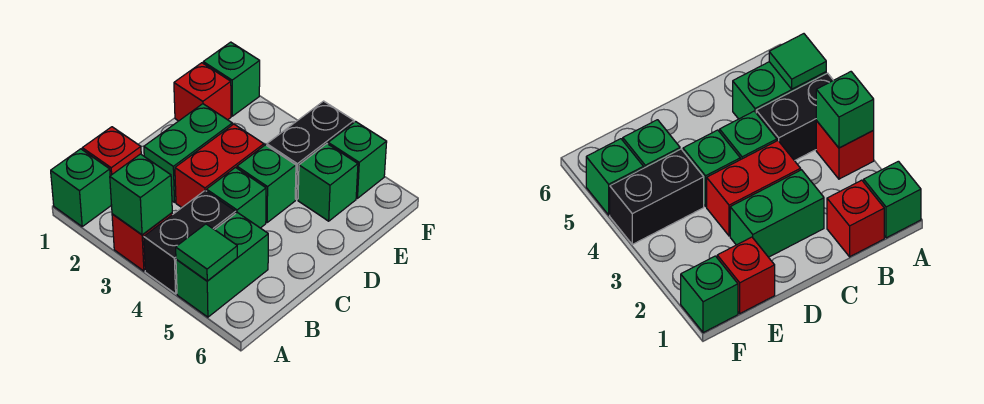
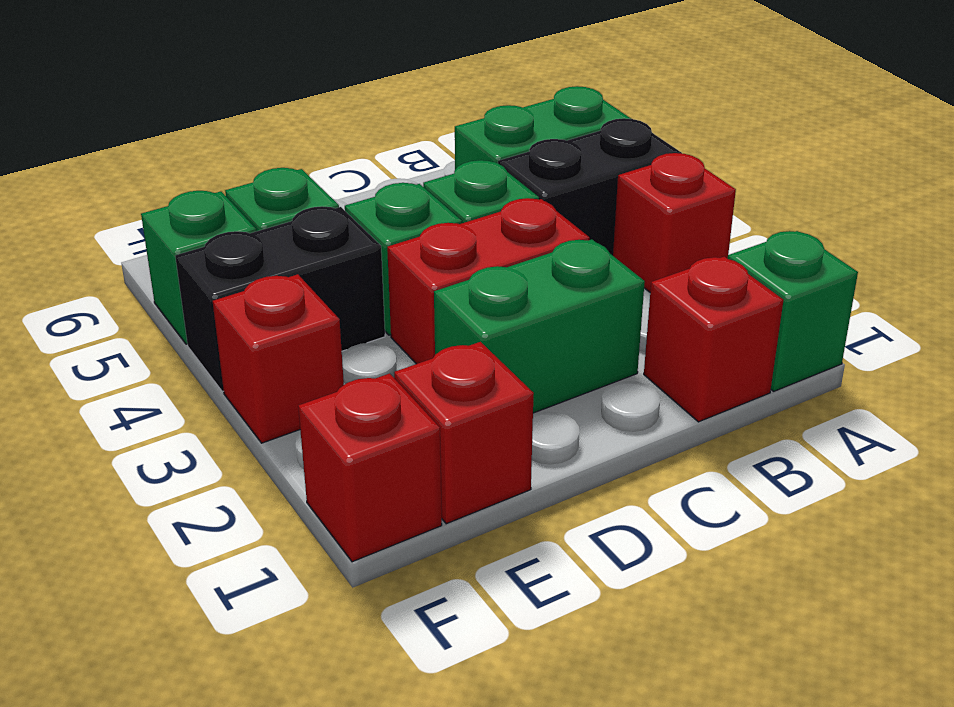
green 1x1 brick [110,154,172,235] -> none
green 1x1 tile [176,224,237,281] -> none
green 1x1 brick [203,42,260,116] -> red 1x1 brick [298,373,442,562]
none -> red 1x1 brick [213,274,344,443]

